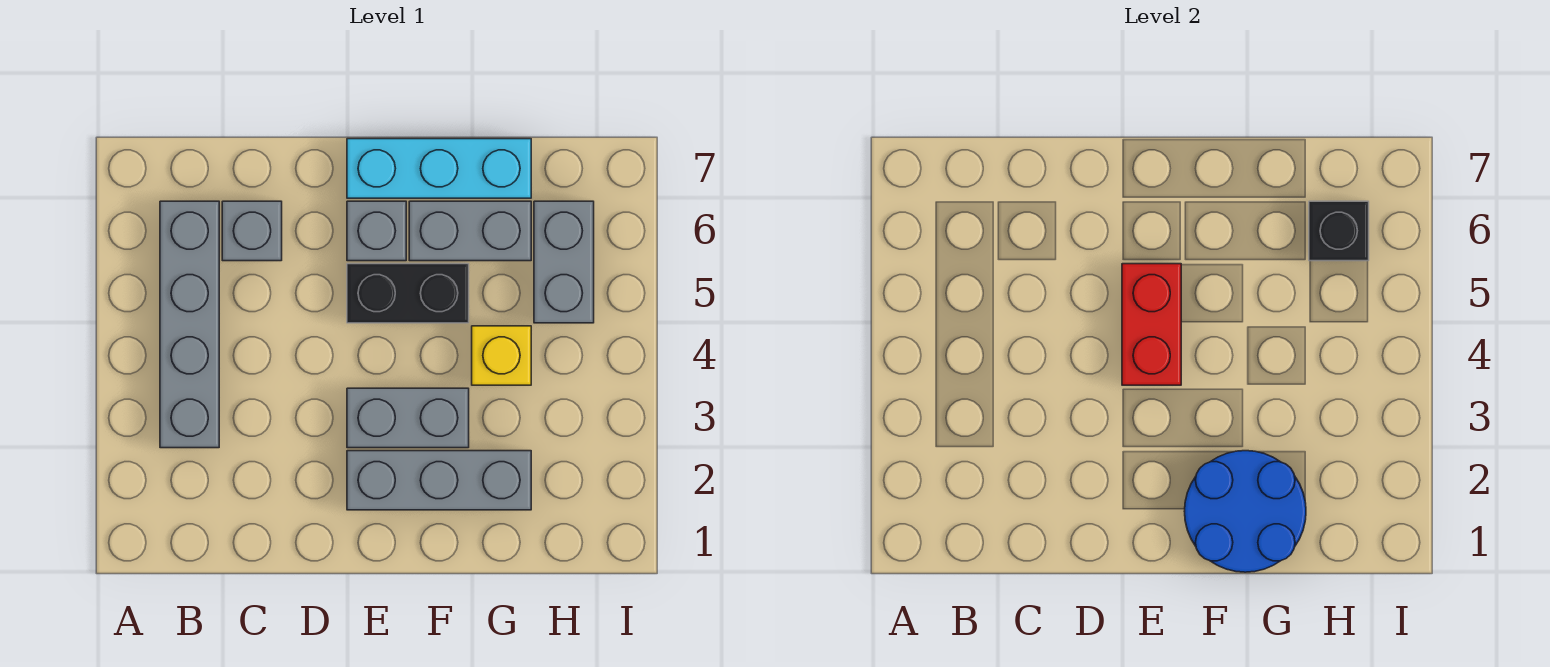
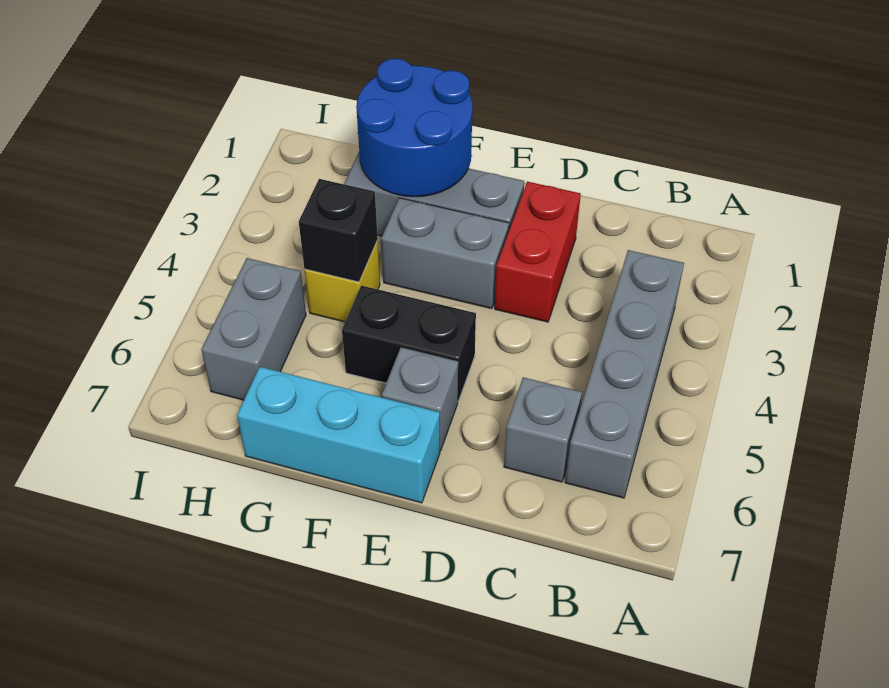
red 1x2 brick [1122,264,1181,385] -> red 1x2 brick moved to [495,182,581,322]
grey 1x2 brick [409,201,531,261] -> none
black 1x1 brick [1309,201,1369,261] -> black 1x1 brick moved to [299,179,378,282]

